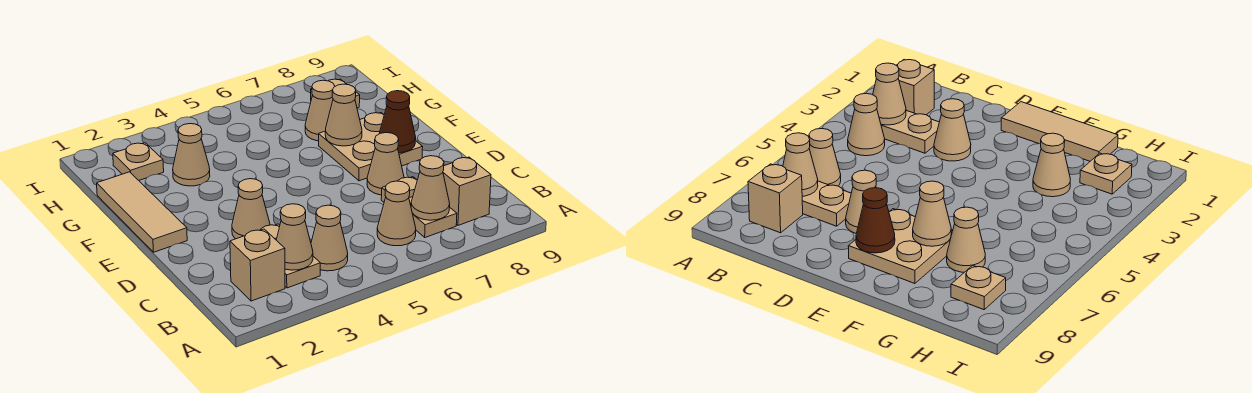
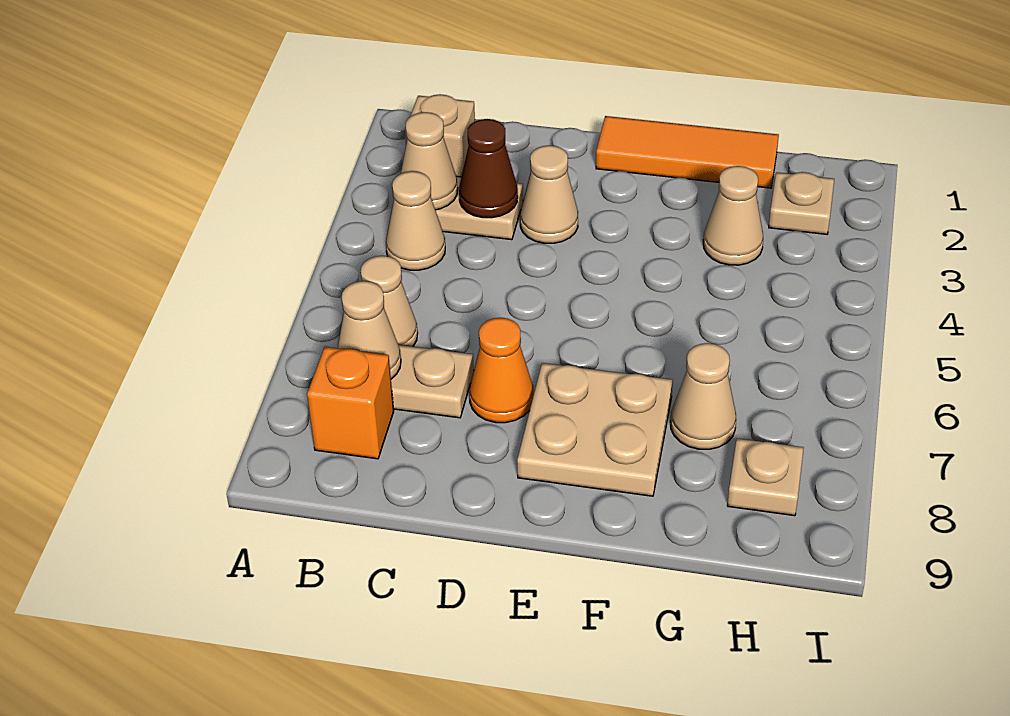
tan 1x1 brick [443,157,491,225] -> orange 1x1 brick [307,347,394,459]
tan 1x1 cone [367,133,404,195] -> orange 1x1 cone [469,318,533,423]
tan 1x3 tile [97,172,187,252] -> orange 1x3 tile [596,116,779,188]
brown 1x1 cone [379,91,416,153] -> brown 1x1 cone moved to [459,119,518,218]
tan 1x1 cone [325,84,362,146] -> none

